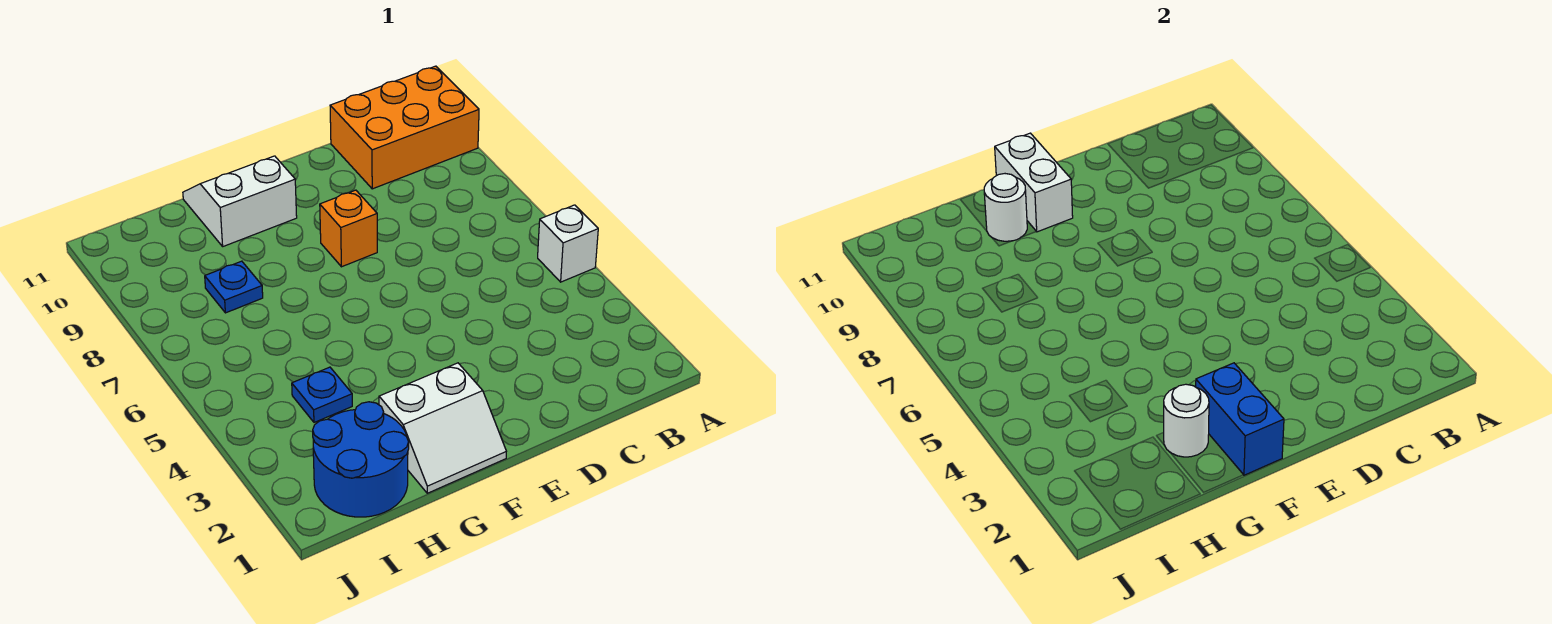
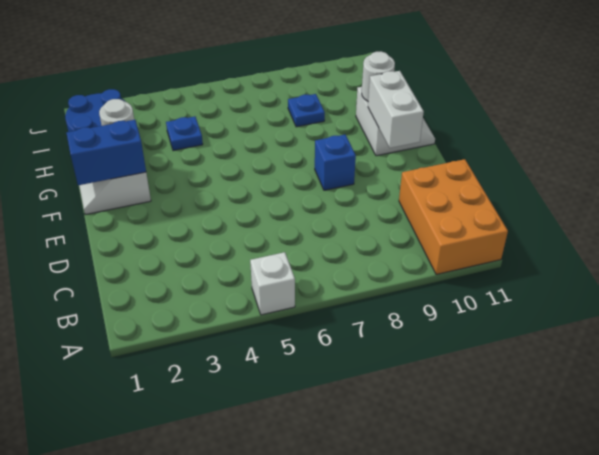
orange 1x1 brick [320,190,377,267] -> blue 1x1 brick [315,134,356,190]
white 1x2 brick [995,133,1073,232] -> white 1x2 brick turned to [368,71,424,148]

